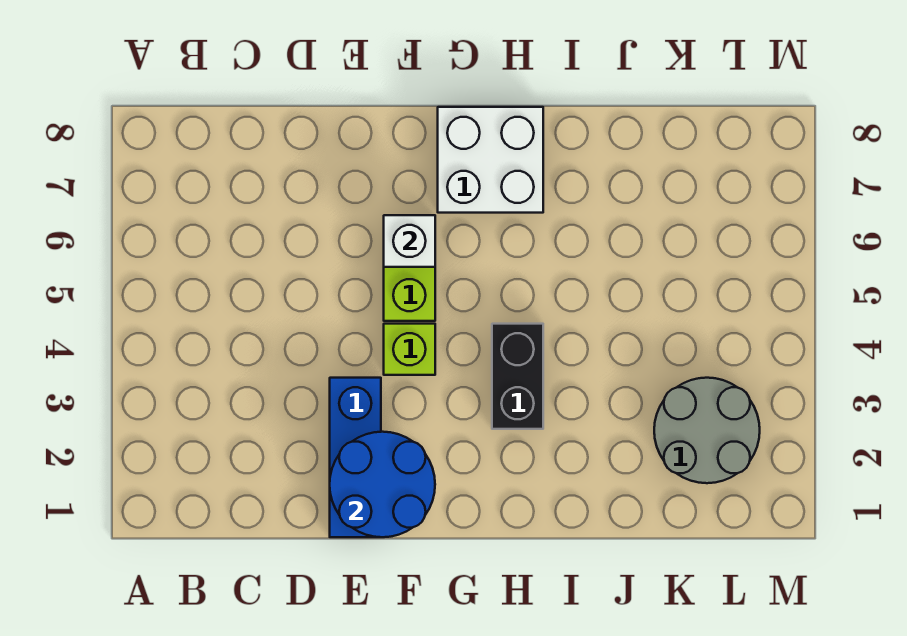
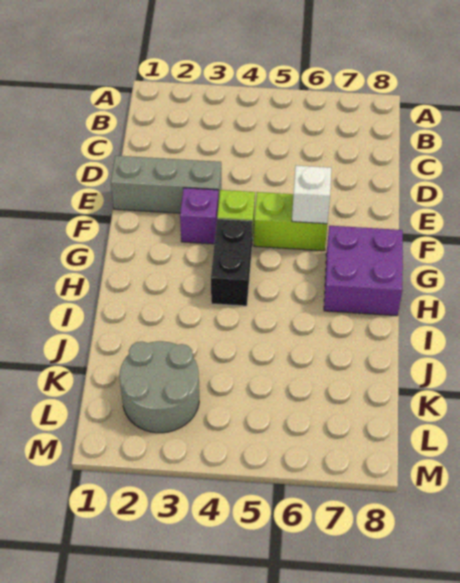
blue 1x3 brick [330,378,381,537] -> grey 1x3 brick [111,156,221,213]
blue 2x2 round brick [330,432,435,537] -> none
none -> purple 1x1 brick [180,188,218,244]
white 2x2 brick [438,107,543,213] -> purple 2x2 brick [324,226,403,316]
black 1x2 brick [492,324,543,429] -> black 1x2 brick turned to [211,219,253,306]

